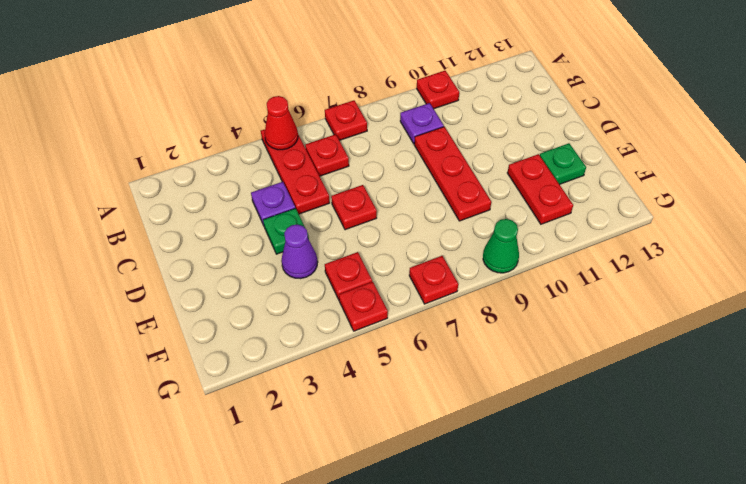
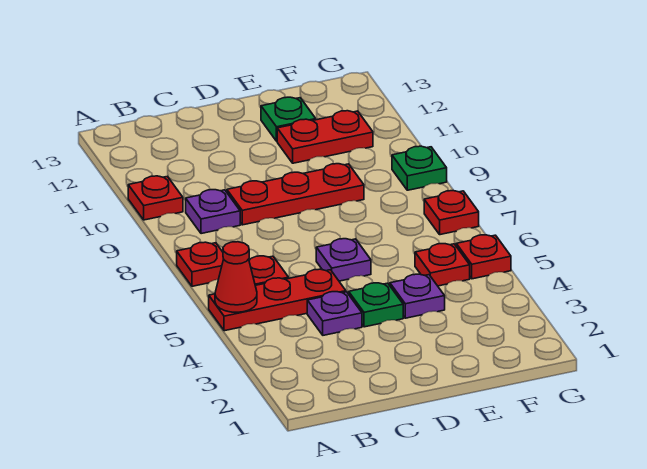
red 1x1 plate [331,185,377,230] -> purple 1x1 plate [316,239,371,281]
purple 1x1 cone [281,225,318,279] -> purple 1x1 plate [390,274,445,318]
green 1x1 cone [483,219,519,273] -> green 1x1 plate [392,146,447,190]

